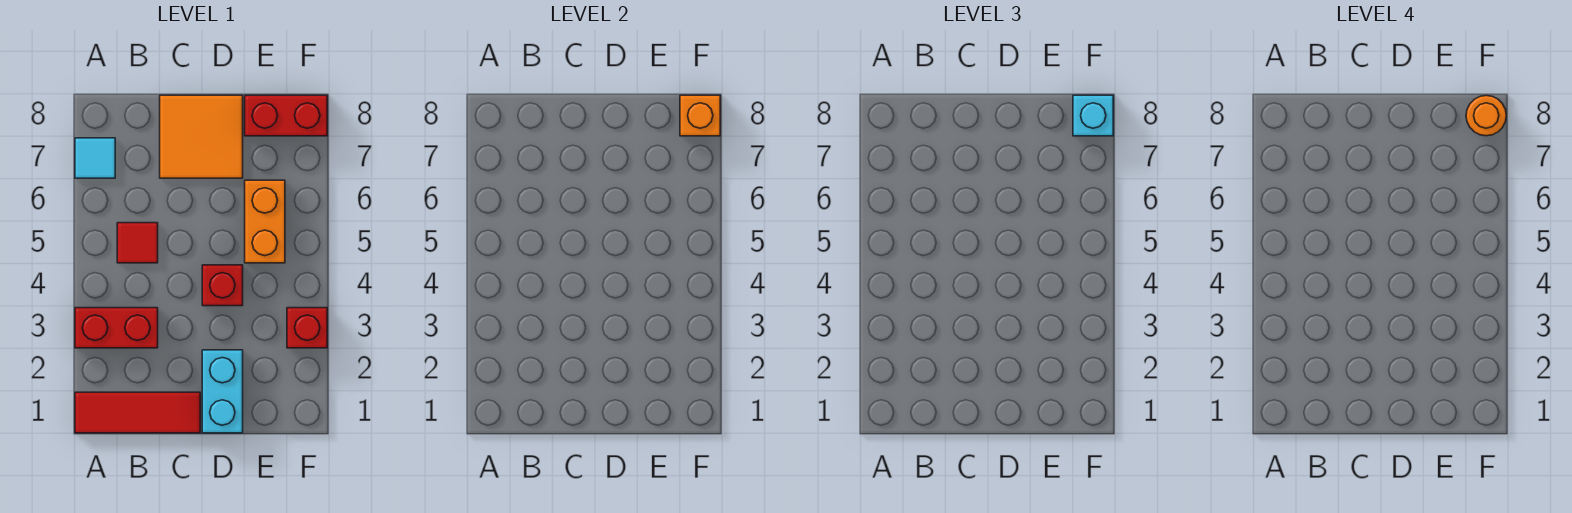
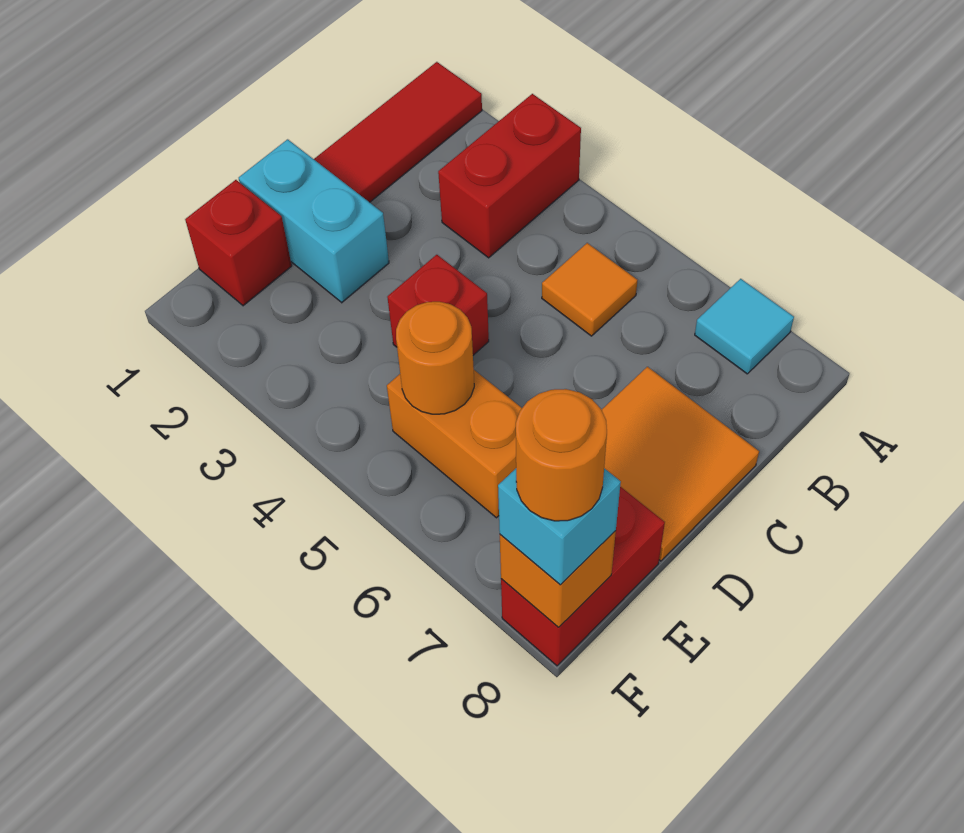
red 1x1 tile [117,223,158,263] -> orange 1x1 tile [542,243,637,336]
none -> orange 1x1 round brick [396,302,474,414]
red 1x1 brick [287,308,327,348] -> red 1x1 brick moved to [185,180,292,306]

